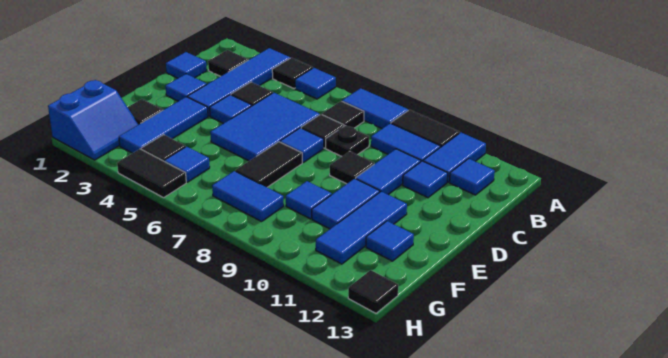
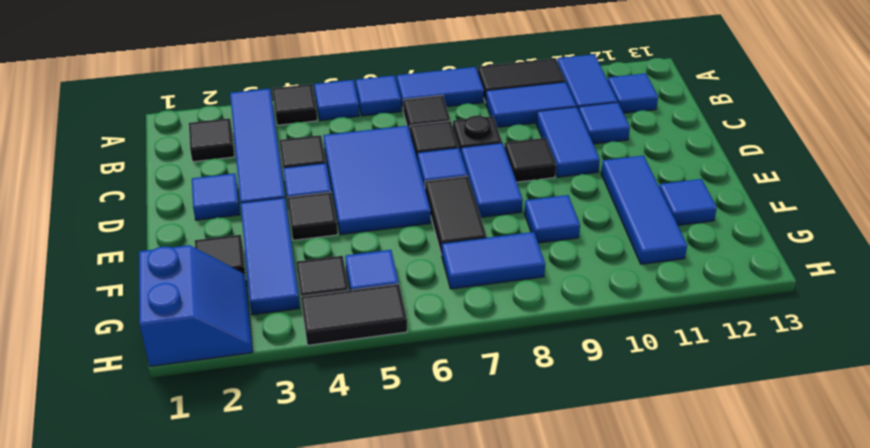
blue 1x1 tile [166,52,207,78] -> blue 1x1 tile moved to [356,75,401,116]
blue 1x2 tile [312,178,380,229] -> blue 1x2 tile moved to [461,143,523,217]
black 1x1 tile [348,270,398,313] -> black 1x1 tile moved to [287,192,338,240]

